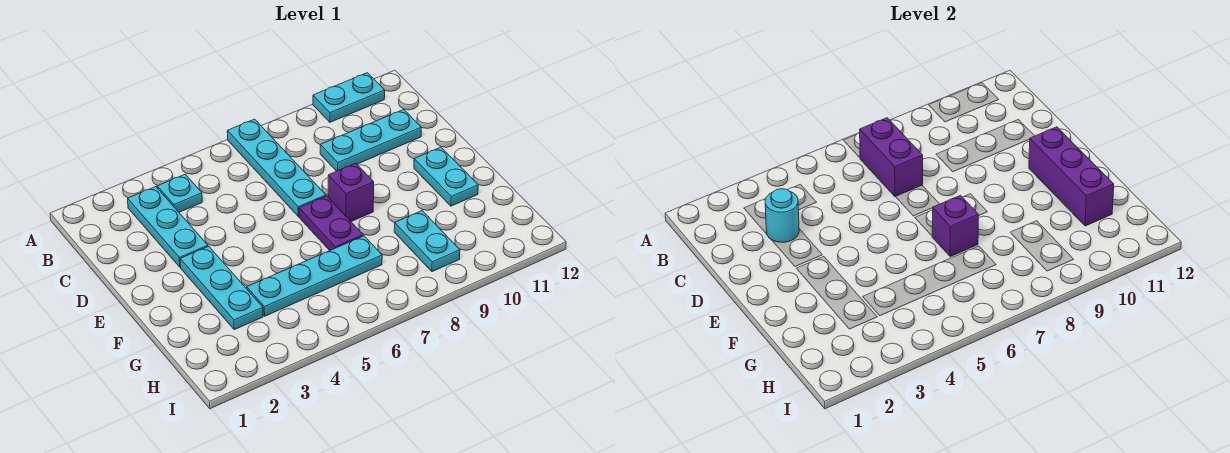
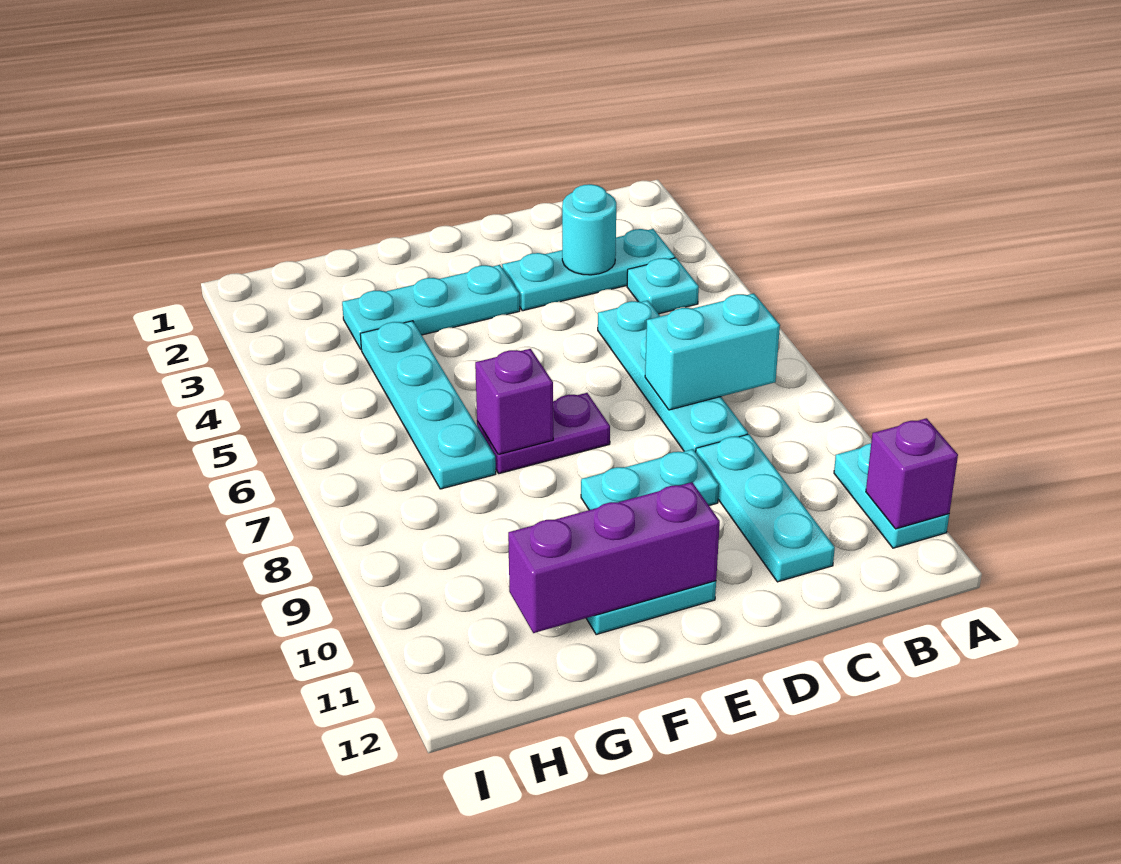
cyan 1x4 plate [227,119,326,216] -> cyan 1x4 plate turned to [598,301,748,452]
purple 1x2 brick [860,118,923,197] -> cyan 1x2 brick [645,293,780,410]
purple 1x1 brick [328,163,374,221] -> purple 1x1 brick moved to [866,418,958,529]
cyan 1x2 plate [394,211,460,272] -> cyan 1x2 plate moved to [581,449,719,510]

